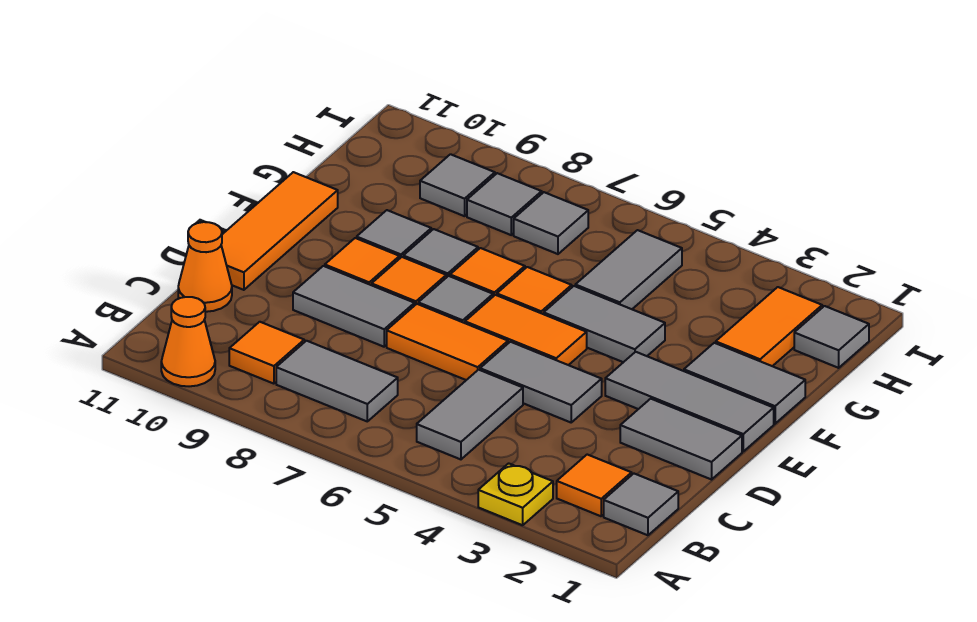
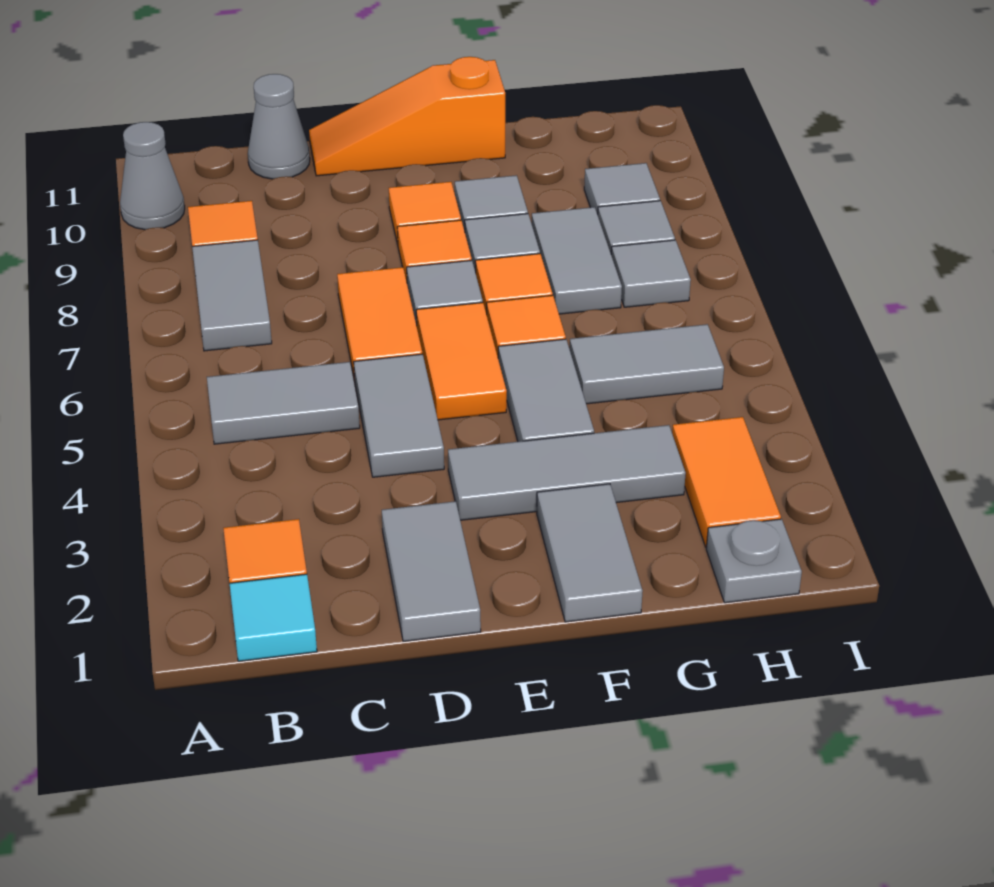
yellow 1x1 plate [478,463,553,525] -> none
orange 1x1 cone [161,297,215,386] -> grey 1x1 cone [120,122,185,230]
grey 1x1 tile [604,474,678,535] -> cyan 1x1 tile [230,574,317,661]
orange 1x1 cone [178,222,232,312] -> grey 1x1 cone [248,74,310,179]
grey 1x2 tile [293,266,415,347] -> grey 1x2 tile moved to [532,207,622,314]
orange 1x3 tile [221,172,338,290] -> orange 1x3 slope [309,57,505,176]
grey 1x3 tile [605,352,774,451] -> grey 1x3 tile turned to [448,425,686,520]
orange 1x2 tile [716,287,822,366] -> orange 1x2 tile turned to [672,417,781,547]
grey 1x1 tile [794,306,869,368] -> grey 1x1 plate [706,519,802,603]

